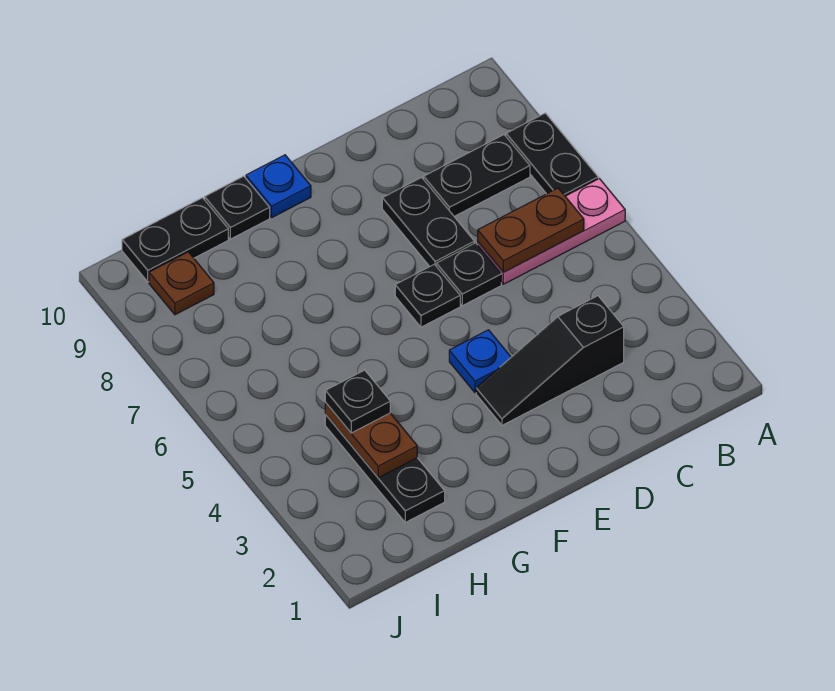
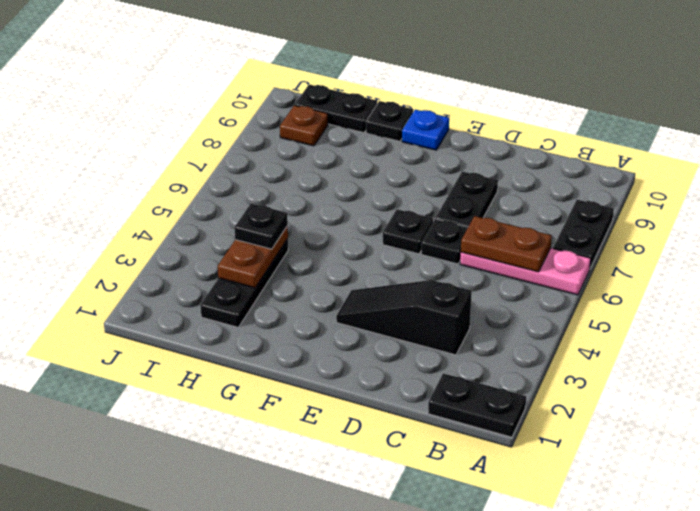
black 1x2 plate [424,135,530,216] -> black 1x2 plate moved to [428,373,526,437]
blue 1x1 plate [449,330,511,393] -> none

